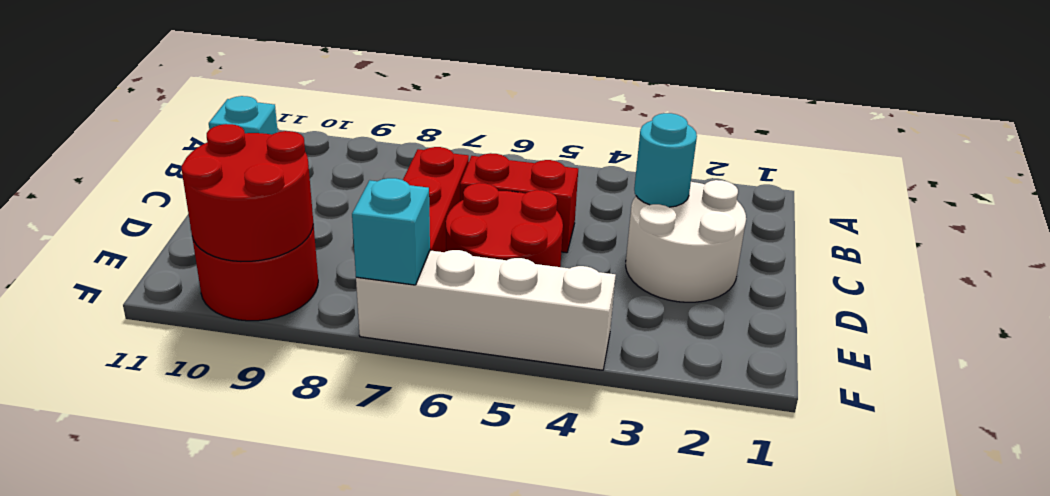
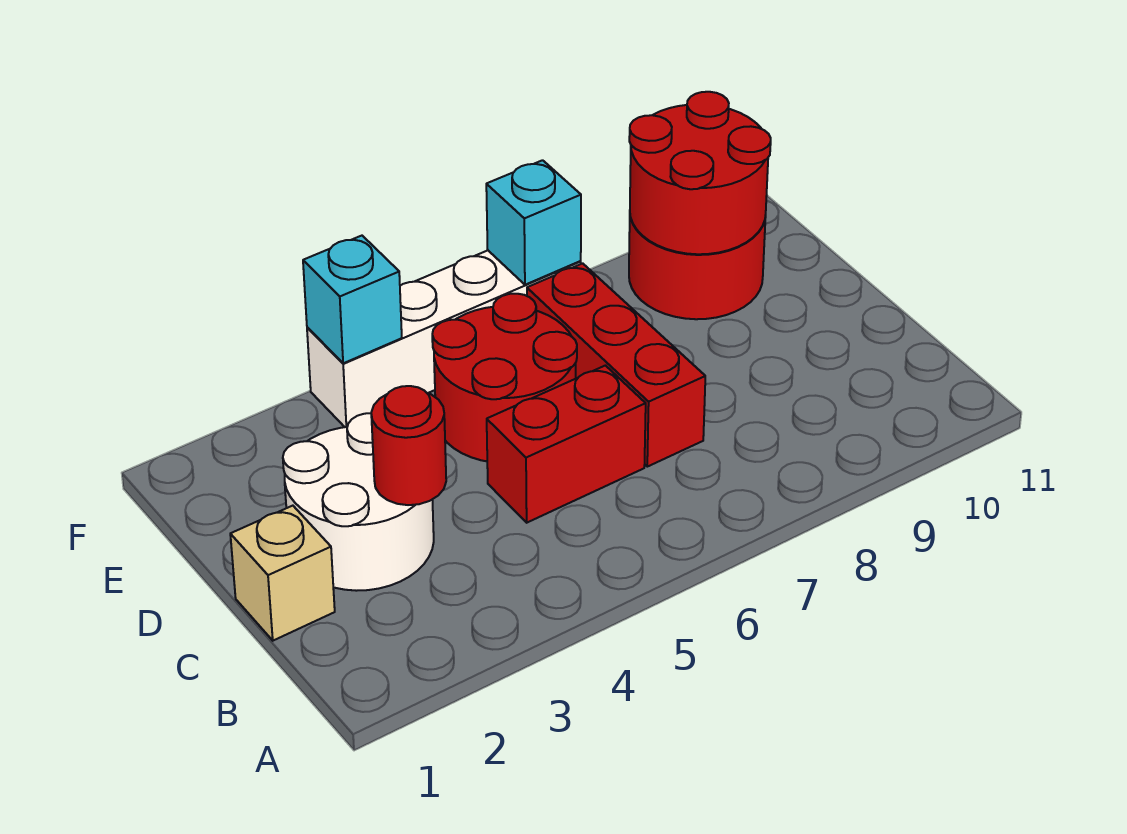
cyan 1x1 brick [209,96,278,135] -> cyan 1x1 brick moved to [303,236,402,363]
none -> tan 1x1 brick [230,506,335,641]
cyan 1x1 round brick [634,113,697,207] -> red 1x1 round brick [371,386,446,505]

